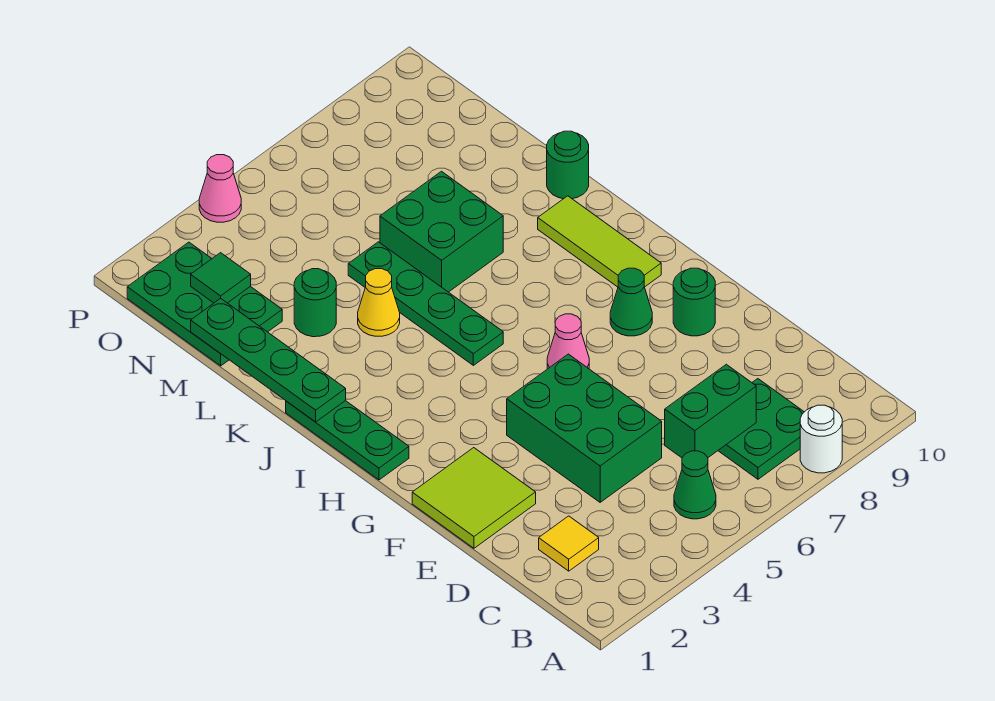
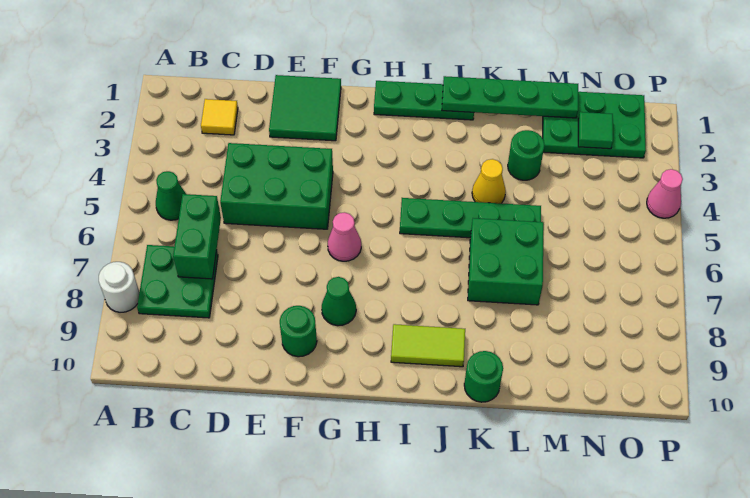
lime 2x2 tile [412,448,536,548] -> green 2x2 tile [269,75,341,141]
lime 1x3 tile [538,196,661,287] -> lime 1x2 tile [391,324,465,367]

